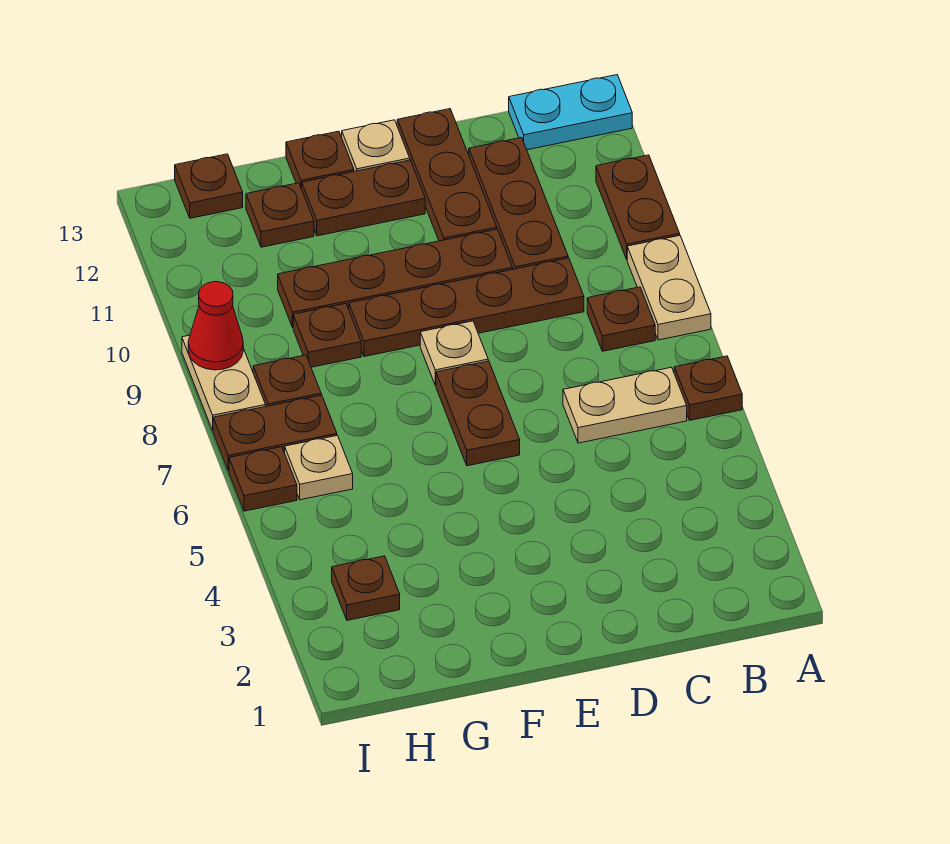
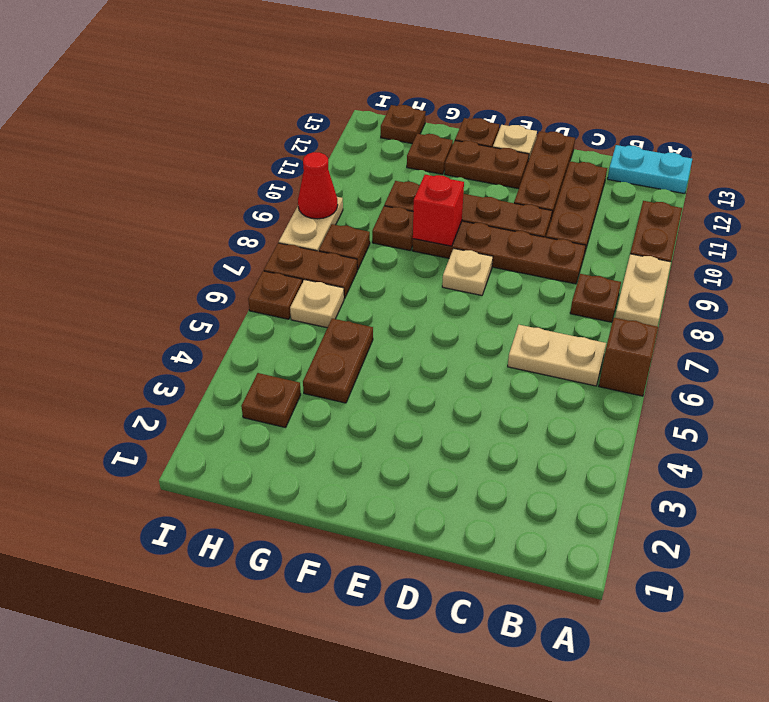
brown 1x1 plate [674,356,742,420] -> brown 1x1 brick [599,318,658,396]
brown 1x2 plate [436,361,520,466] -> brown 1x2 plate moved to [303,318,373,403]
none -> red 1x1 brick [413,175,464,246]

